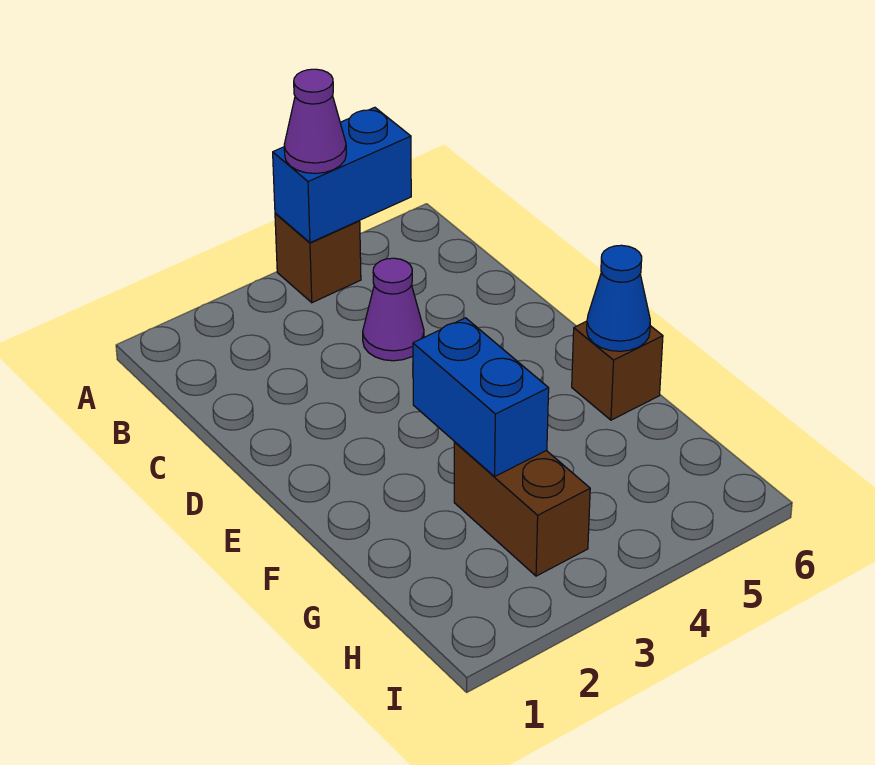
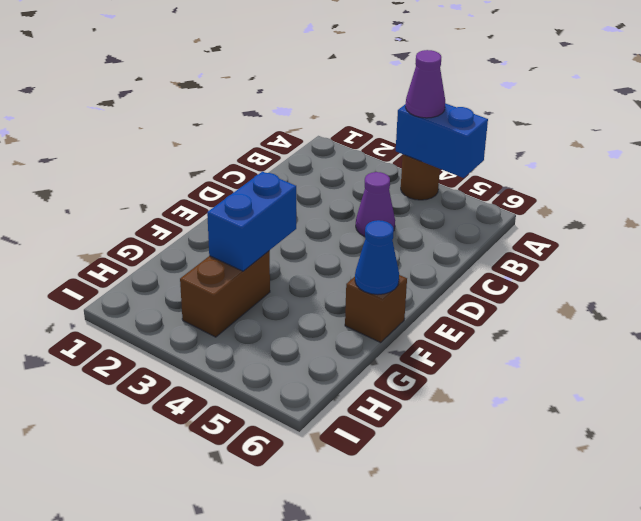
brown 1x1 brick [275,213,361,303] -> brown 1x1 round brick [401,154,440,200]

